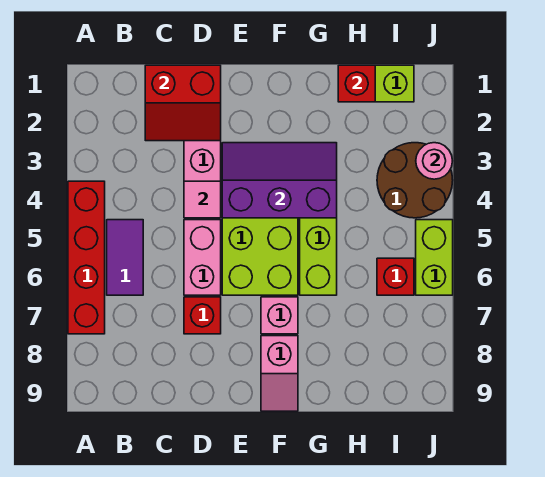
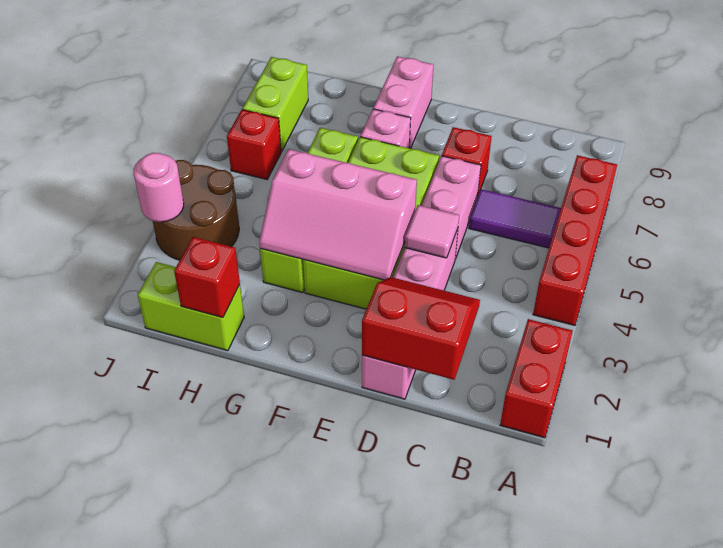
none -> red 1x2 brick [500,319,573,438]
purple 1x2 tile [107,220,143,295] -> purple 1x2 tile turned to [469,189,561,248]
purple 2x3 slope [222,143,337,218] -> pink 2x3 slope [259,149,417,280]
pink 1x2 slope [261,336,298,411] -> pink 1x2 brick [373,56,434,149]
lime 1x2 brick [416,220,453,295] -> lime 1x2 brick moved to [242,57,308,152]

